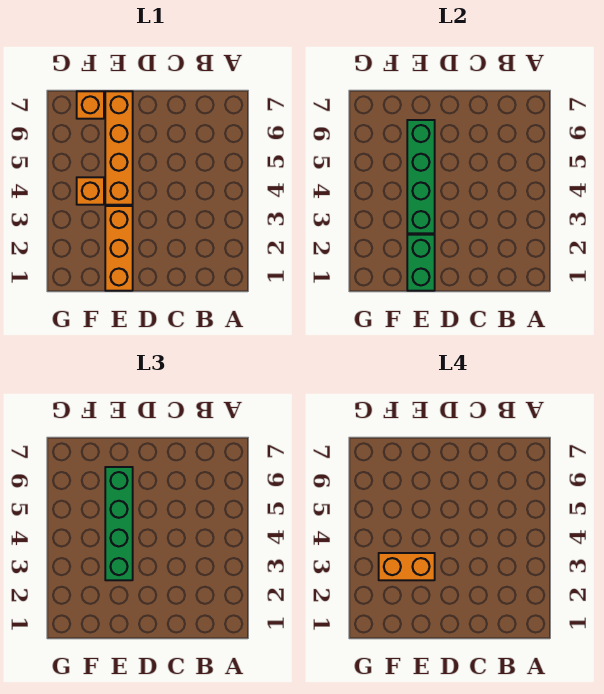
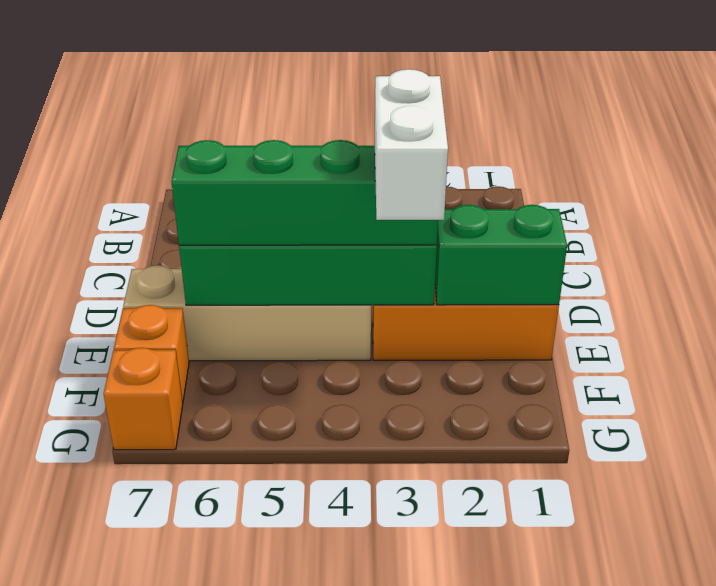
orange 1x2 brick [379,553,435,580] -> white 1x2 brick [375,69,448,220]
orange 1x4 brick [105,91,133,205] -> tan 1x4 brick [123,265,371,361]
orange 1x1 brick [77,177,104,205] -> orange 1x1 brick moved to [104,348,183,450]

